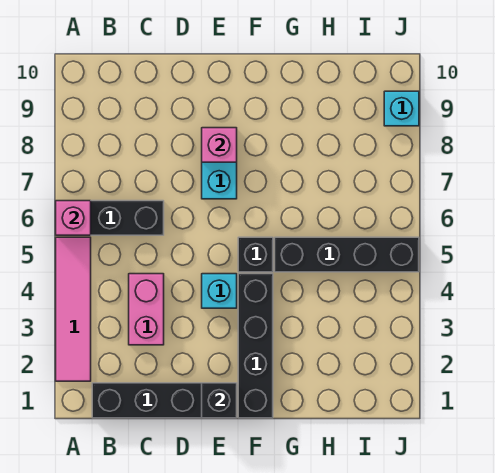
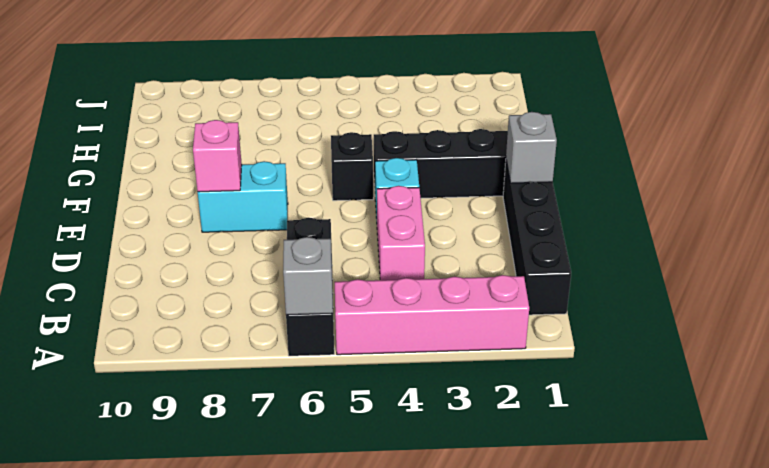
pink 1x4 tile [56,237,91,381] -> pink 1x4 brick [335,275,529,355]
pink 1x1 brick [56,201,91,235] -> grey 1x1 brick [283,237,333,315]
pink 1x2 brick [129,274,164,345] -> pink 1x2 brick turned to [377,186,425,280]
black 1x1 brick [202,383,237,418] -> grey 1x1 brick [506,112,557,183]
black 1x4 brick [275,237,419,272] -> none
cyan 1x1 brick [384,91,419,126] -> none

